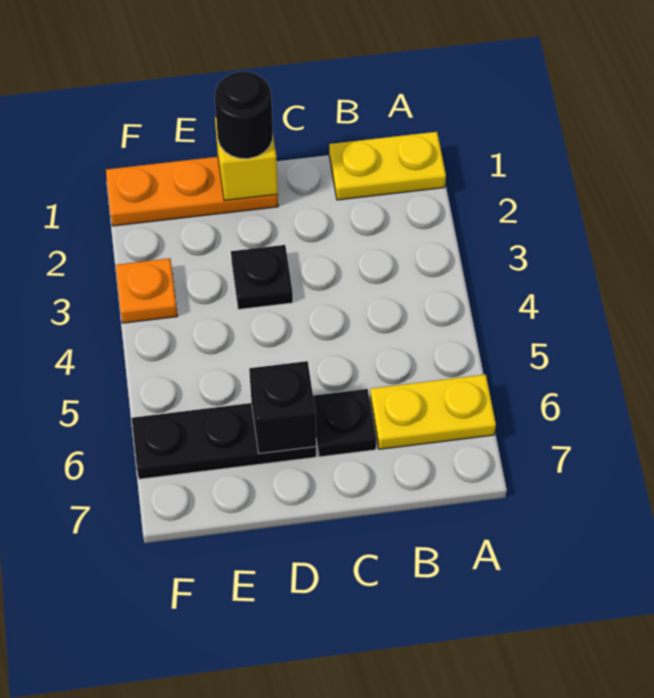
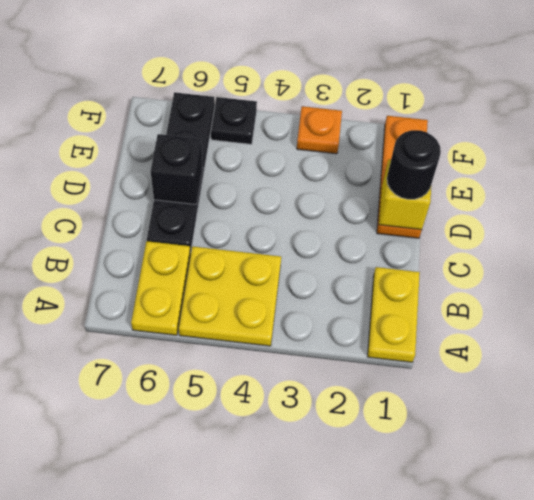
none -> yellow 2x2 plate [179,246,281,346]
black 1x1 plate [231,245,293,309] -> black 1x1 plate moved to [211,97,257,144]

